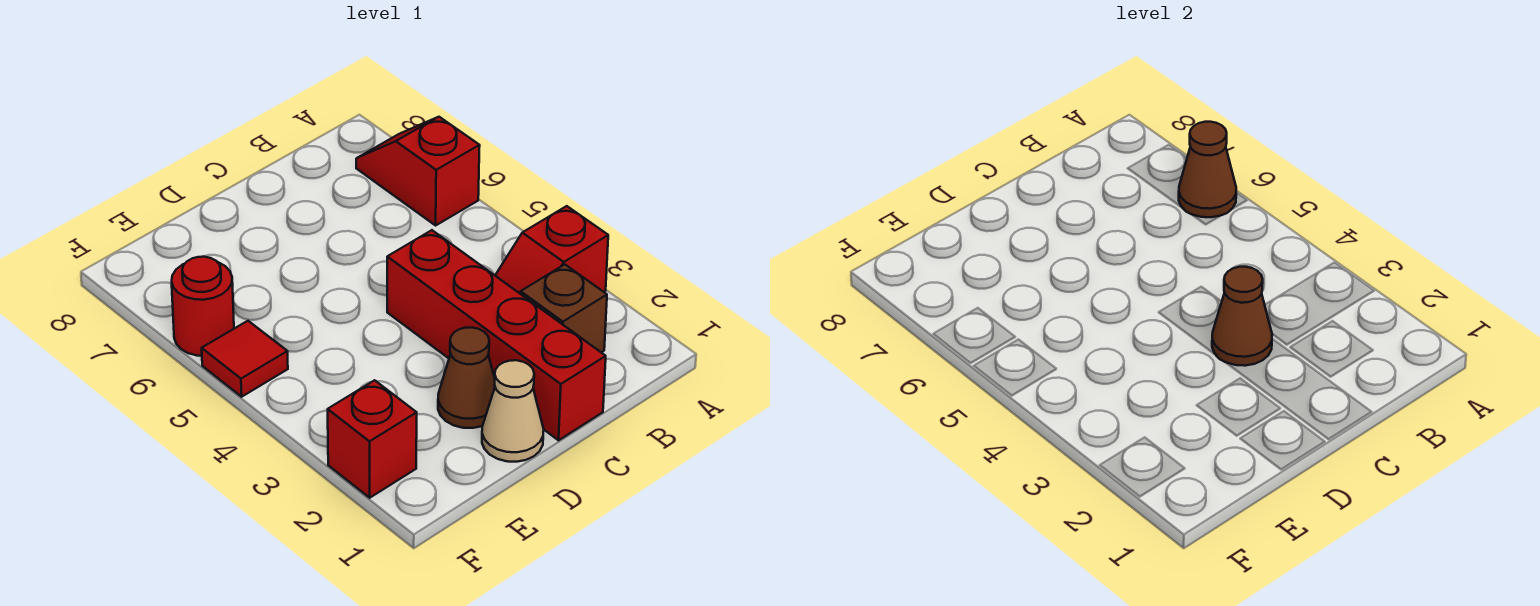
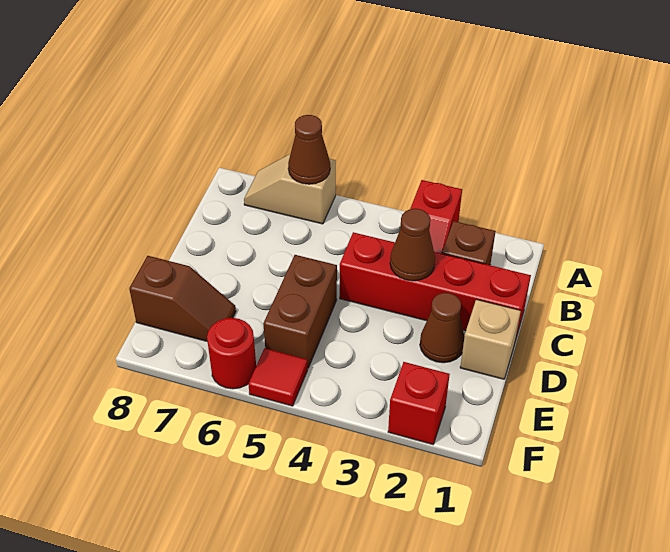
red 1x2 slope [356,117,480,225] -> tan 1x2 slope [244,154,336,224]
tan 1x1 cone [482,360,544,462] -> tan 1x1 brick [460,300,521,379]
none -> brown 1x2 brick [263,255,337,368]
none -> brown 1x2 slope [129,256,236,341]

